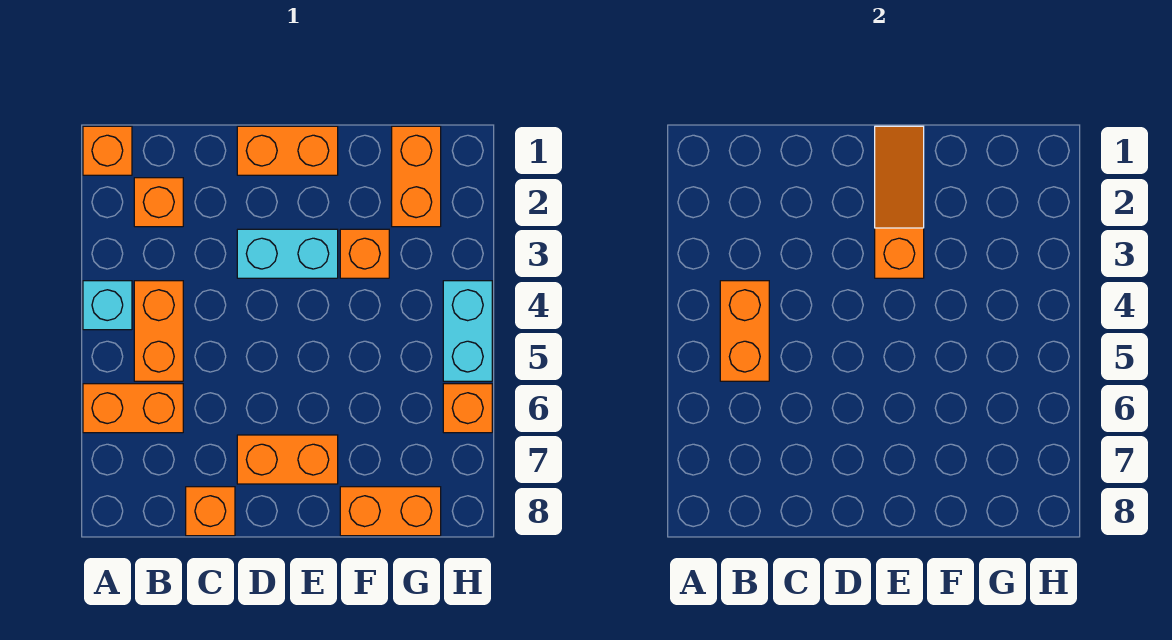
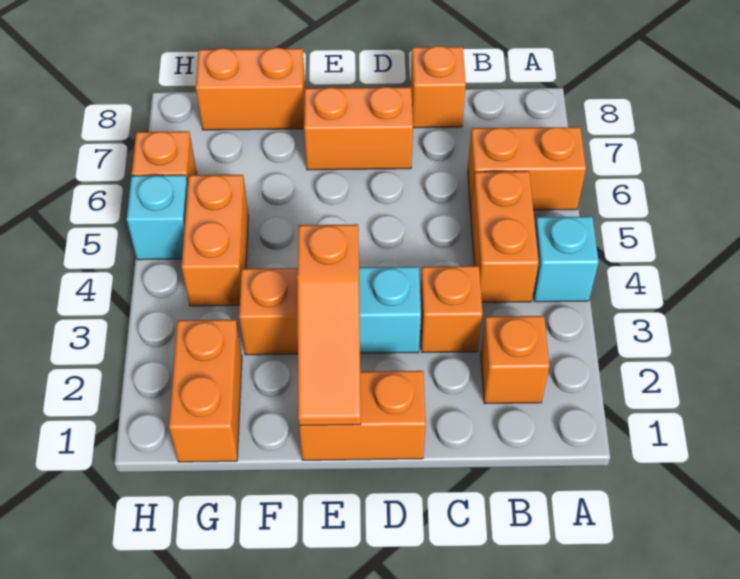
orange 1x1 brick [83,126,132,175] -> orange 1x1 brick moved to [420,266,483,352]
orange 1x2 brick [720,281,769,381] -> orange 1x2 brick moved to [182,175,248,306]
cyan 1x2 brick [443,281,492,381] -> cyan 1x1 brick [127,175,188,260]

